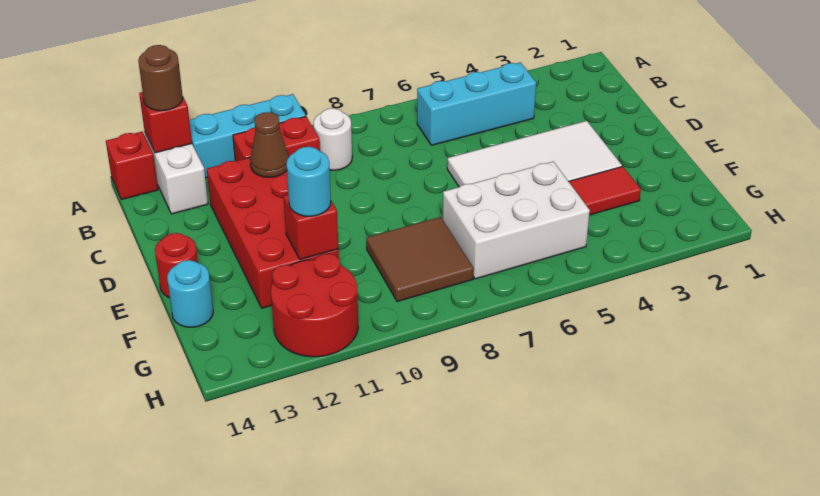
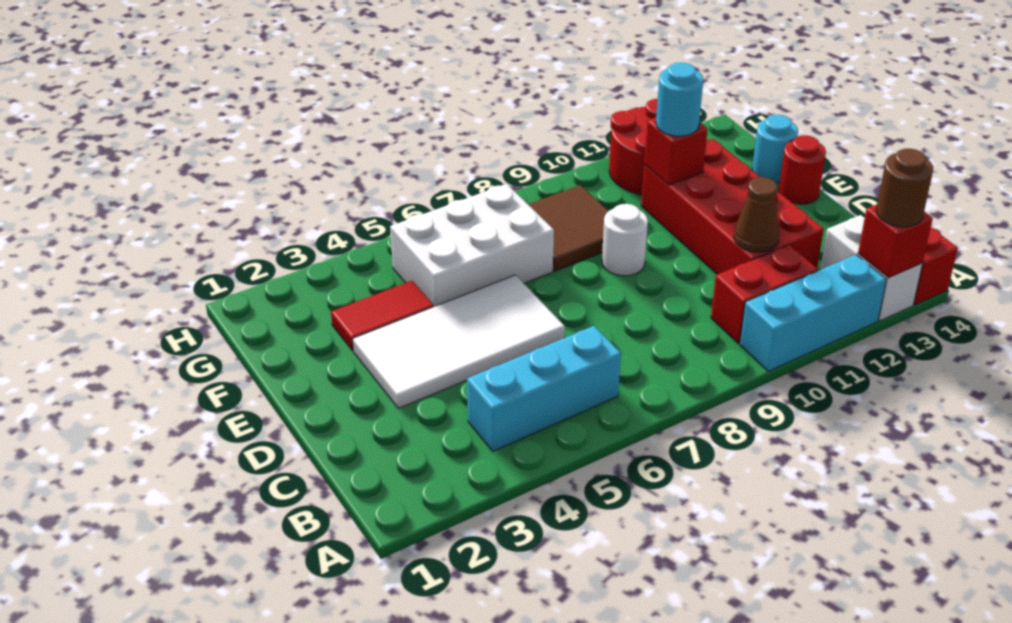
white 1x1 round brick [313,108,352,170] -> white 1x1 round brick moved to [602,204,648,276]

